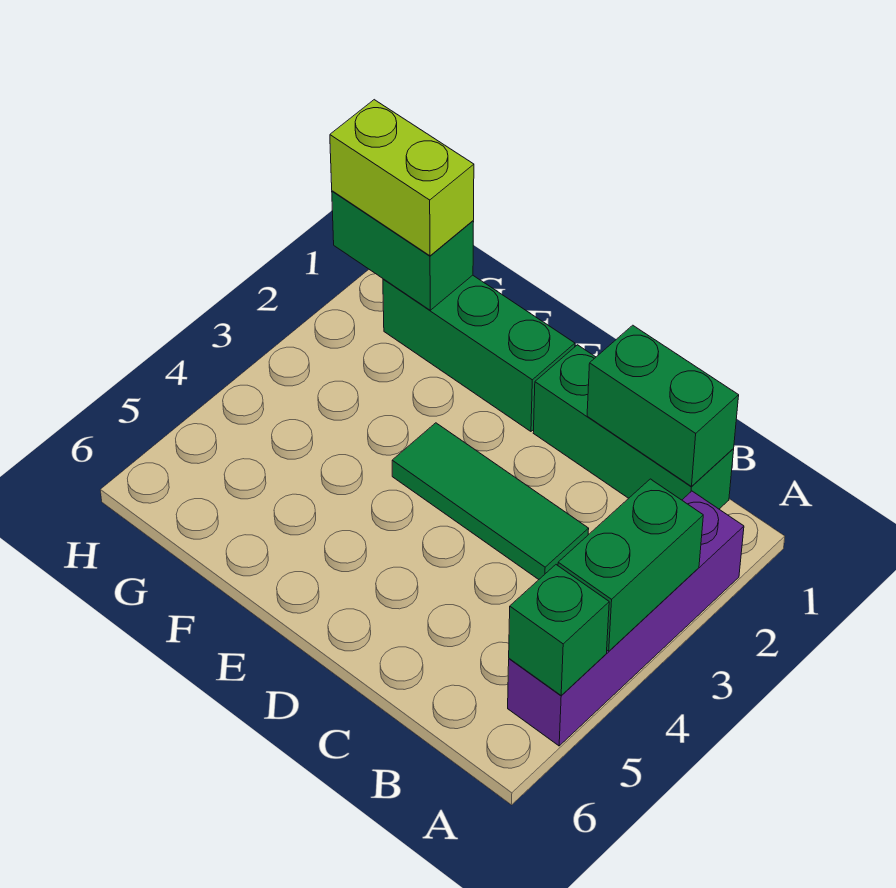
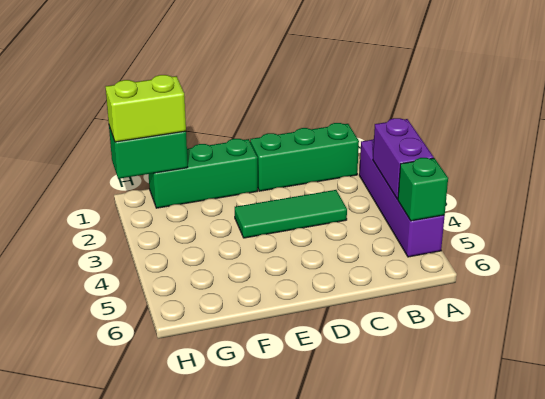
green 1x2 brick [558,479,703,651] -> purple 1x2 brick [373,118,434,199]
green 1x2 brick [587,325,739,486] -> none

